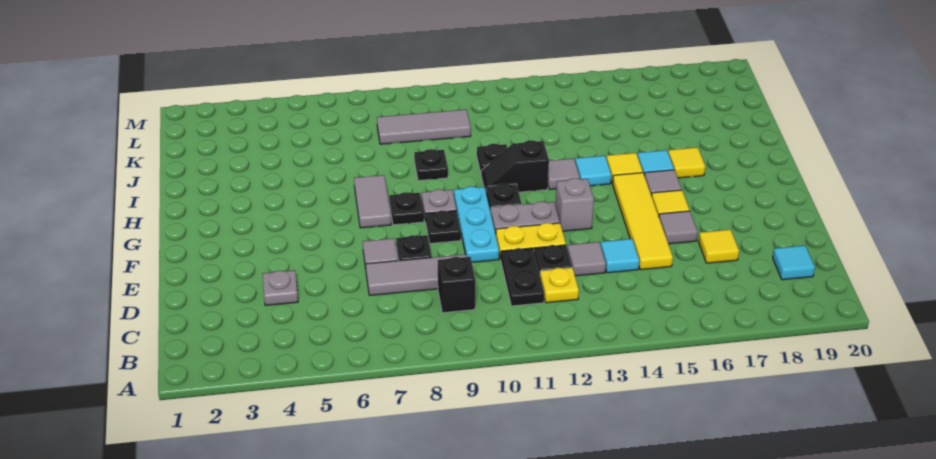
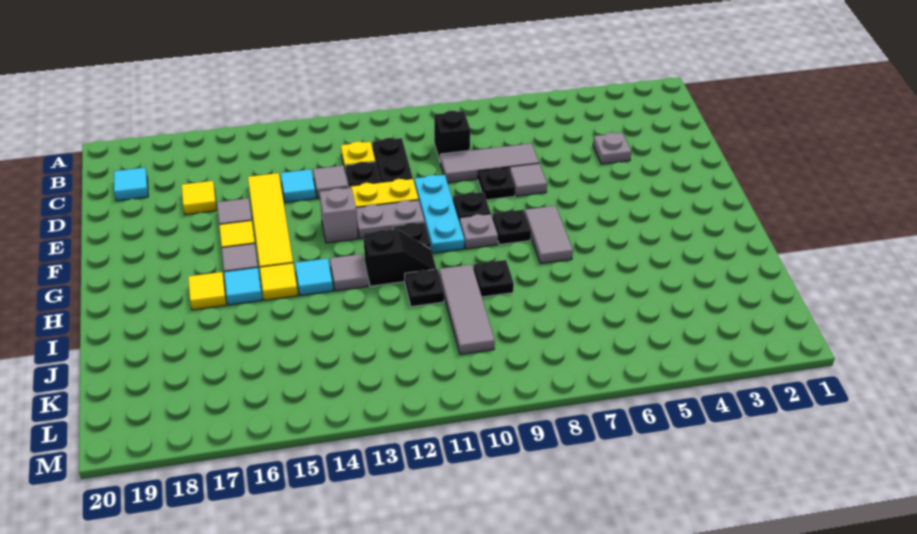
grey 1x3 tile [377,110,471,144] -> grey 1x3 tile turned to [439,264,495,354]

